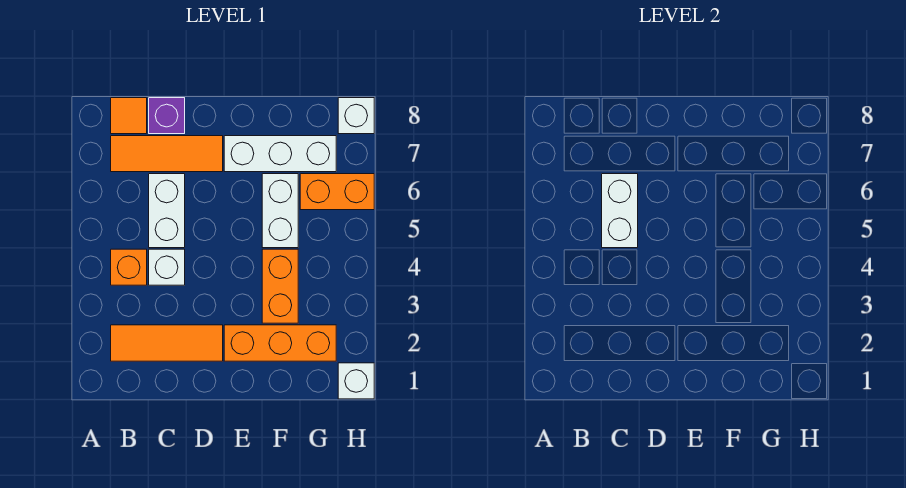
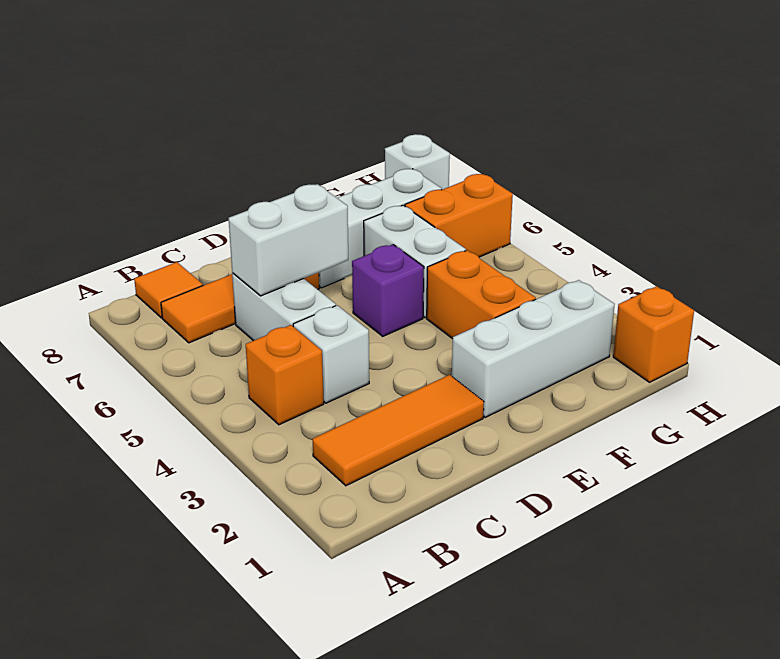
white 1x2 brick [602,174,638,248] -> white 1x2 brick turned to [229,184,348,296]
purple 1x1 brick [149,98,185,134] -> purple 1x1 brick moved to [352,244,424,336]
orange 1x3 brick [224,325,336,361] -> white 1x3 brick [452,280,615,417]
white 1x1 brick [338,363,374,399] -> orange 1x1 brick [613,286,694,382]

